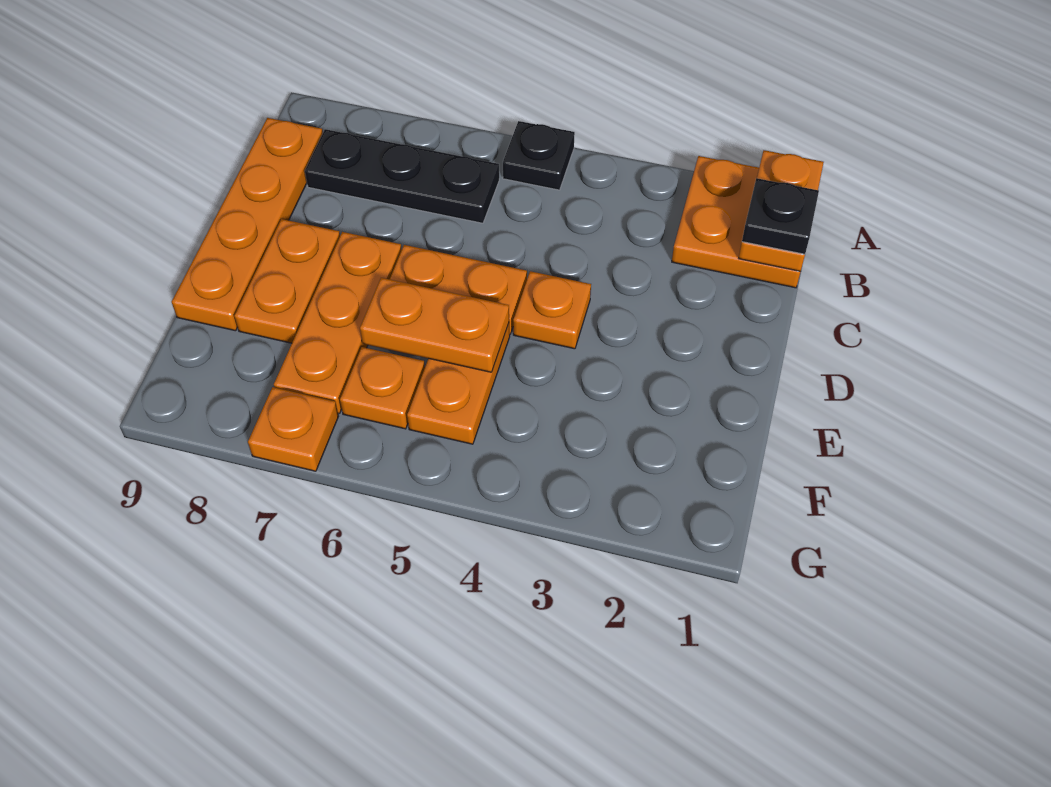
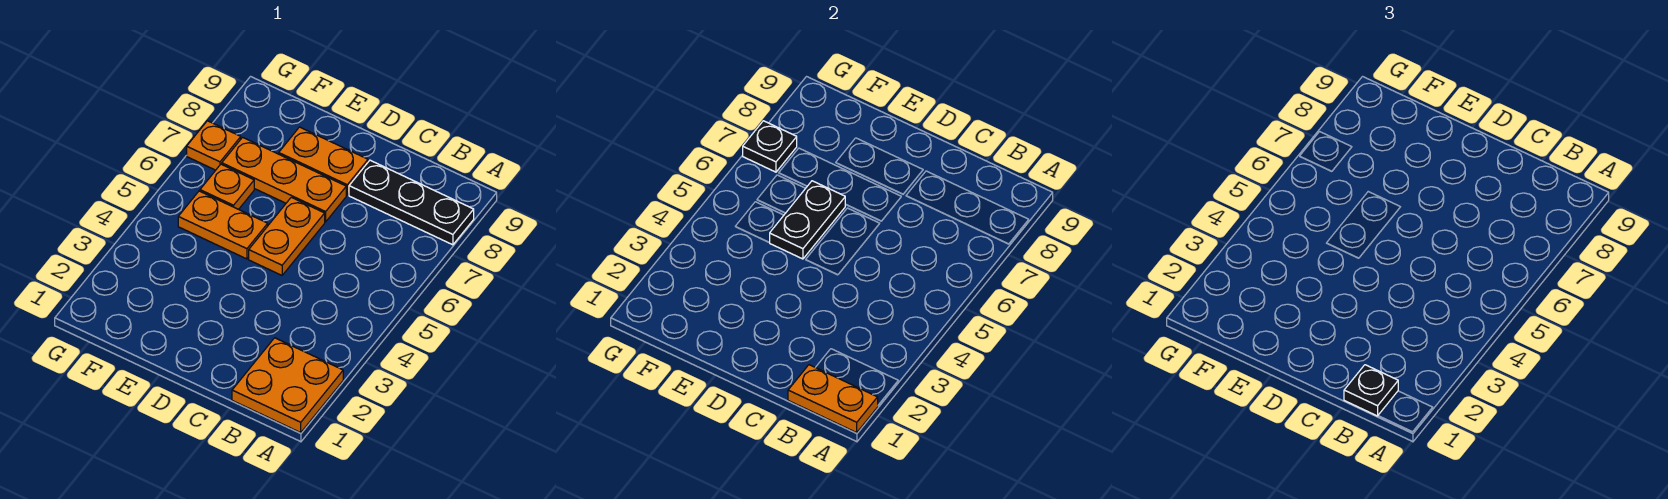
black 1x1 plate [503,121,575,190] -> black 1x1 plate moved to [743,121,797,172]
black 1x3 plate [305,129,499,223] -> black 1x3 plate turned to [349,160,474,245]
orange 1x4 plate [172,118,323,331] -> none
orange 1x1 plate [513,271,591,349] -> none
orange 1x2 plate [360,278,509,372] -> black 1x2 plate [770,181,845,259]

